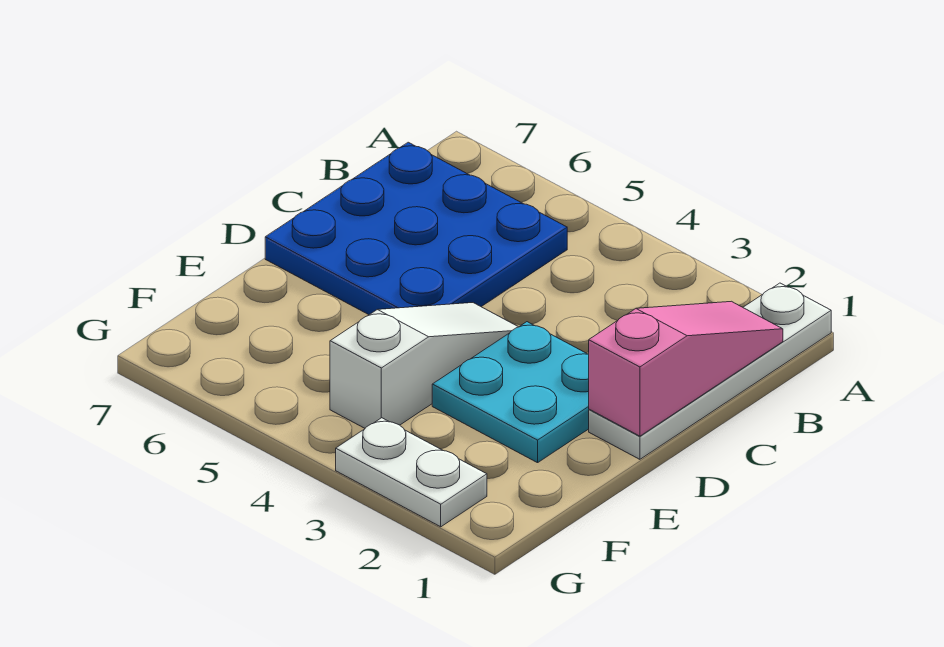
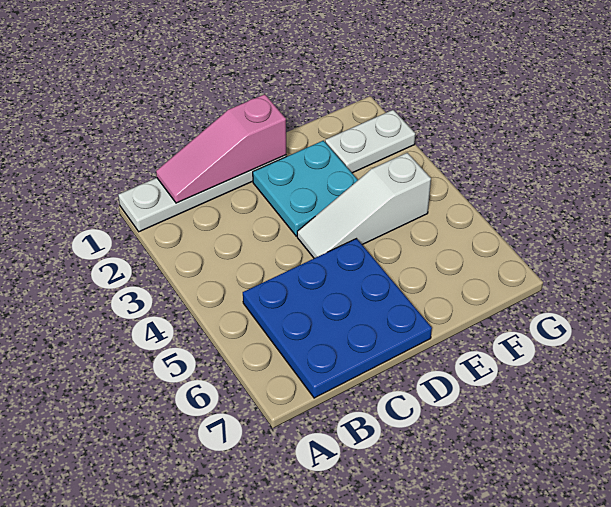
white 1x2 plate [336,418,487,527] -> white 1x2 plate turned to [325,110,415,173]

